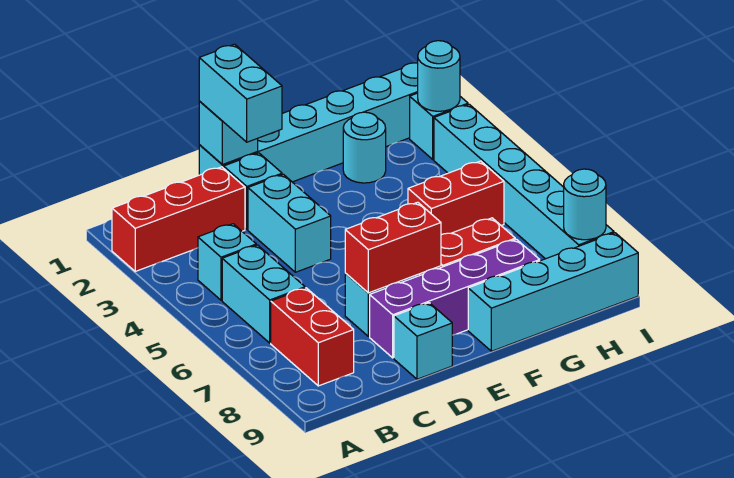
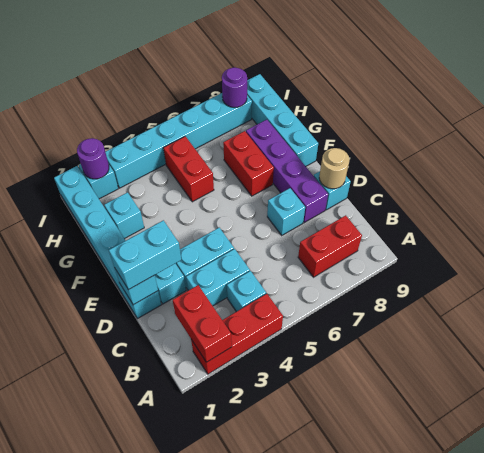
red 1x3 brick [112,167,245,271] -> red 1x3 brick turned to [191,294,283,374]
cyan 1x2 brick [222,245,305,343] -> cyan 1x2 brick moved to [186,249,250,306]
red 1x2 brick [345,202,441,293] -> red 1x2 brick moved to [173,285,232,362]
none -> tan 1x1 round brick [319,148,349,189]
cyan 1x1 round brick [343,112,386,183] -> cyan 1x1 brick [104,192,144,238]
cyan 1x1 round brick [418,41,460,111] -> purple 1x1 round brick [77,138,109,179]
cyan 1x1 round brick [564,169,606,240] -> purple 1x1 round brick [222,67,247,108]

